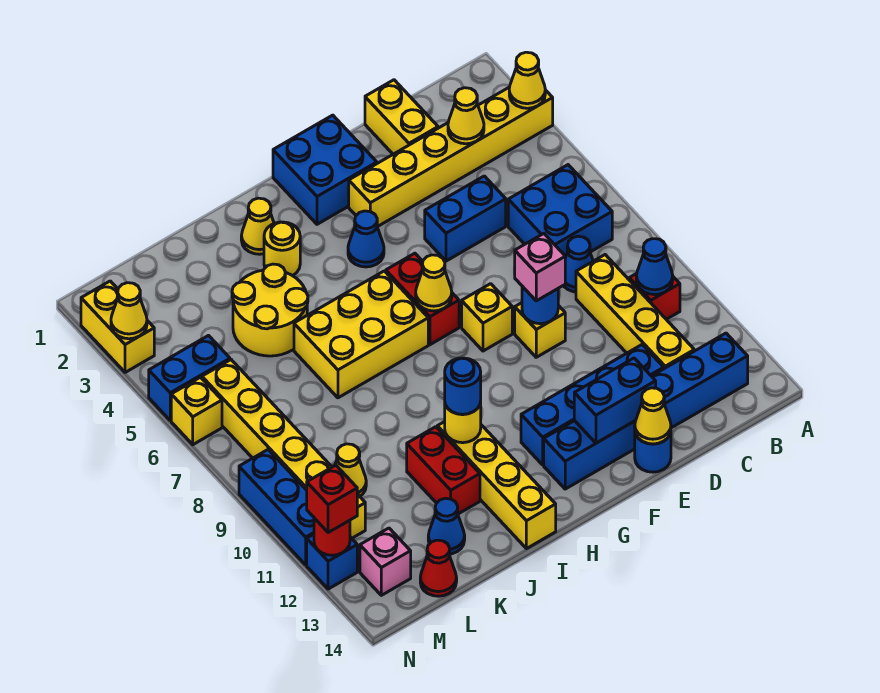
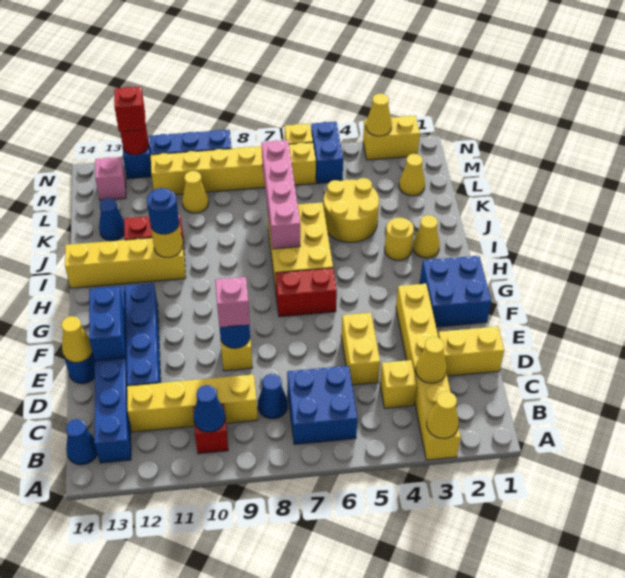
blue 1x2 brick [425,176,506,261] -> yellow 1x2 brick [341,313,380,385]
yellow 1x1 brick [462,284,512,351] -> yellow 1x1 brick moved to [380,360,417,408]
blue 1x1 cone [348,211,384,267] -> blue 1x1 cone moved to [66,419,98,465]
yellow 1x1 cone [416,255,452,311] -> yellow 1x1 cone moved to [399,154,425,196]
none -> pink 1x4 brick [262,140,300,249]
red 1x1 cone [420,540,457,596] -> none

